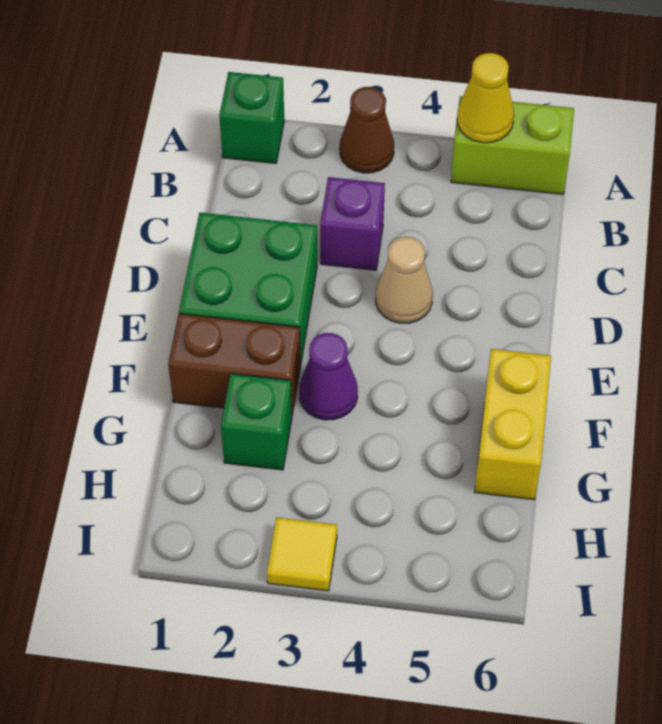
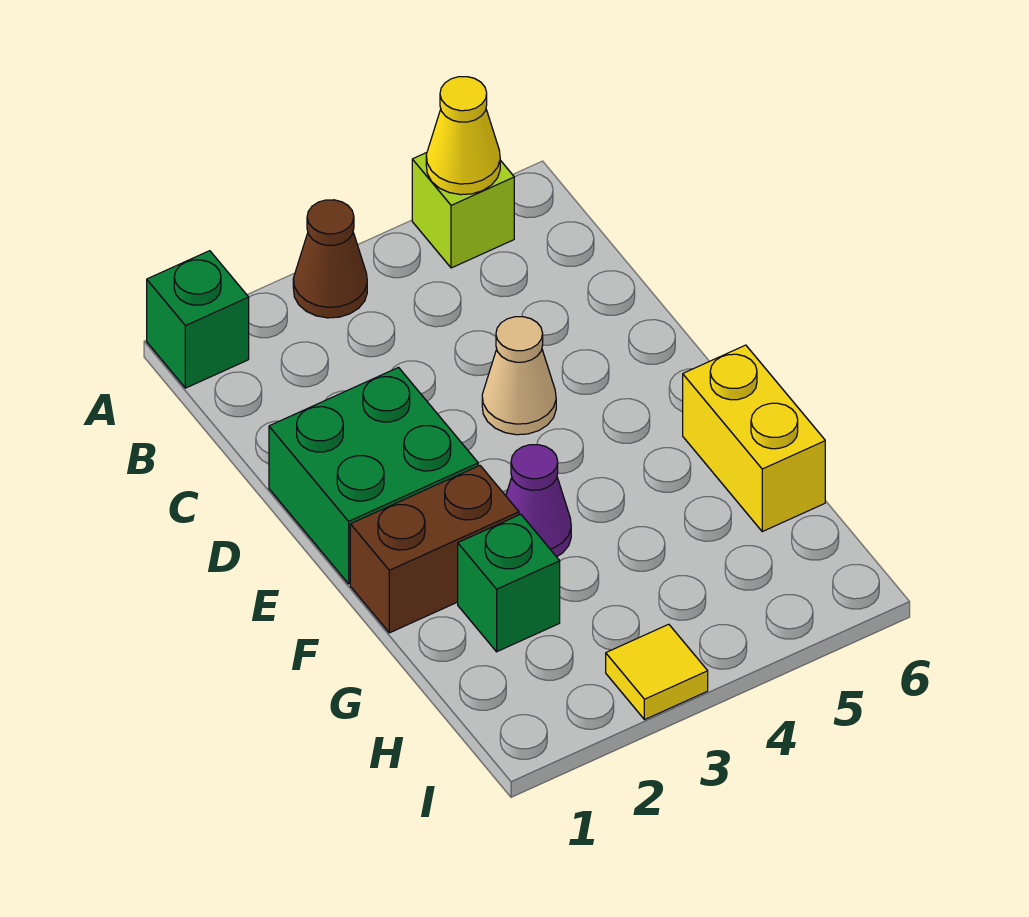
lime 1x2 brick [451,96,574,194] -> lime 1x1 brick [412,153,514,268]
purple 1x1 brick [320,177,385,270] -> none

